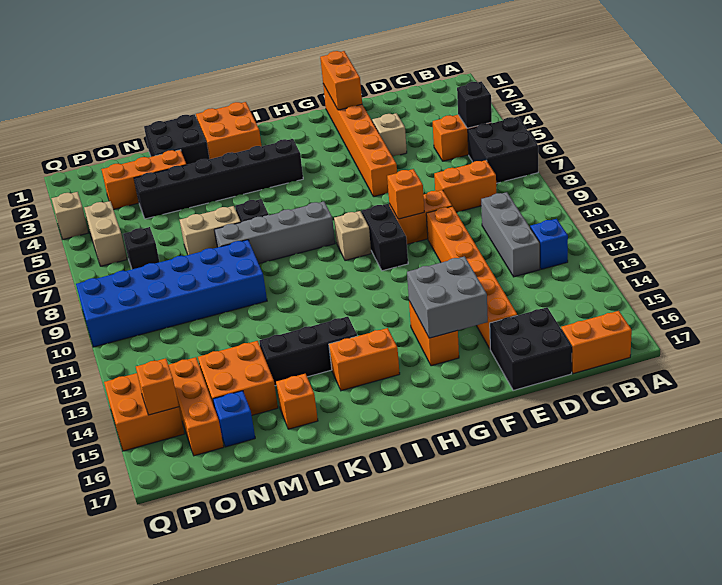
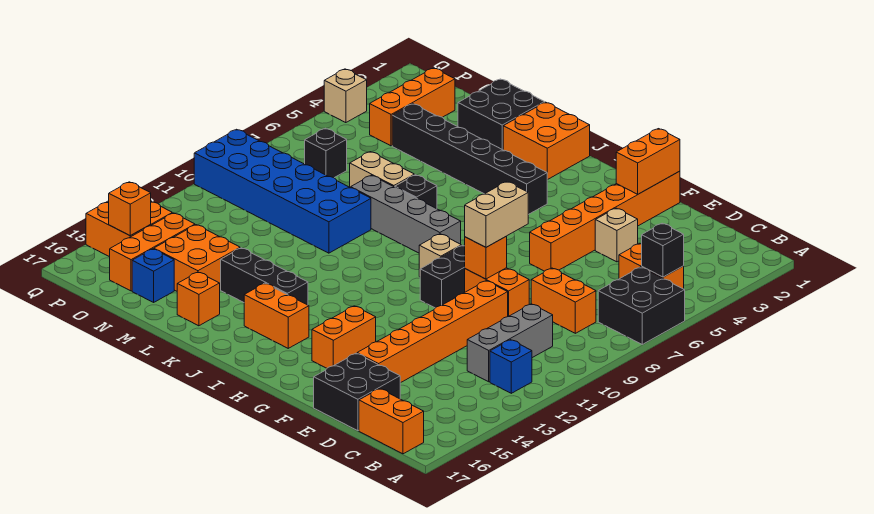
grey 2x2 brick [407,256,488,338] -> none
orange 1x3 brick [101,150,186,209] -> orange 1x3 brick turned to [370,68,455,146]
tan 1x2 brick [84,201,127,266] -> tan 1x2 brick moved to [465,182,528,247]

